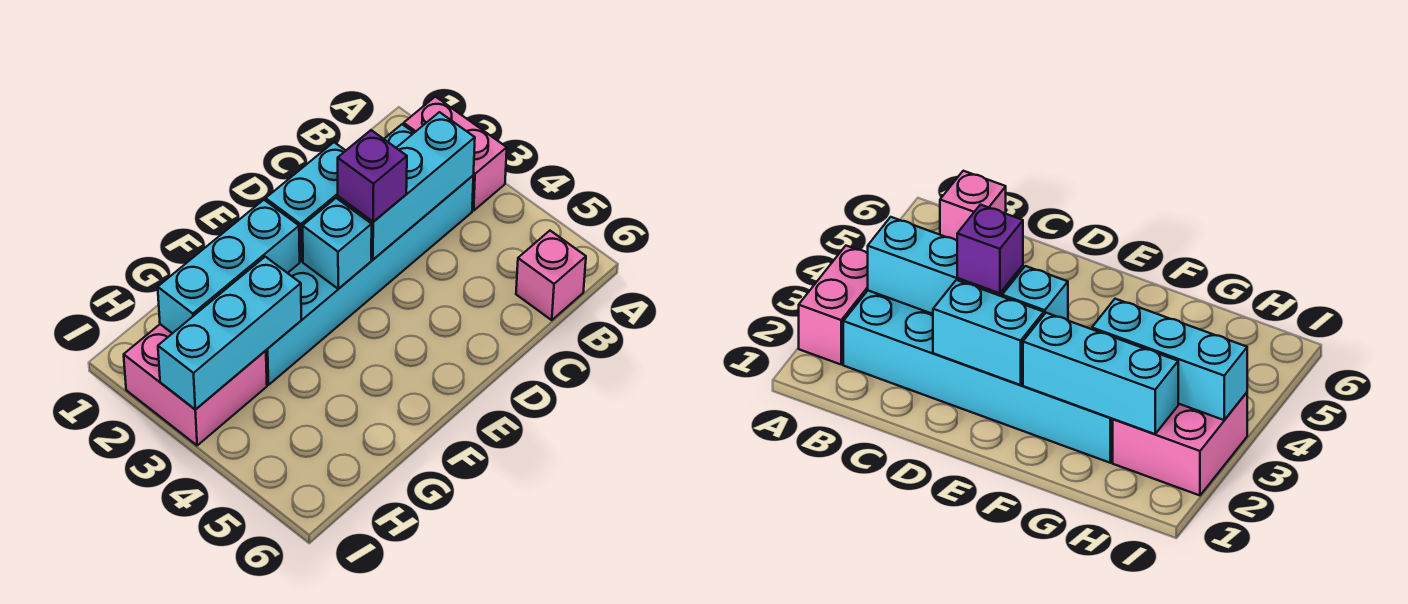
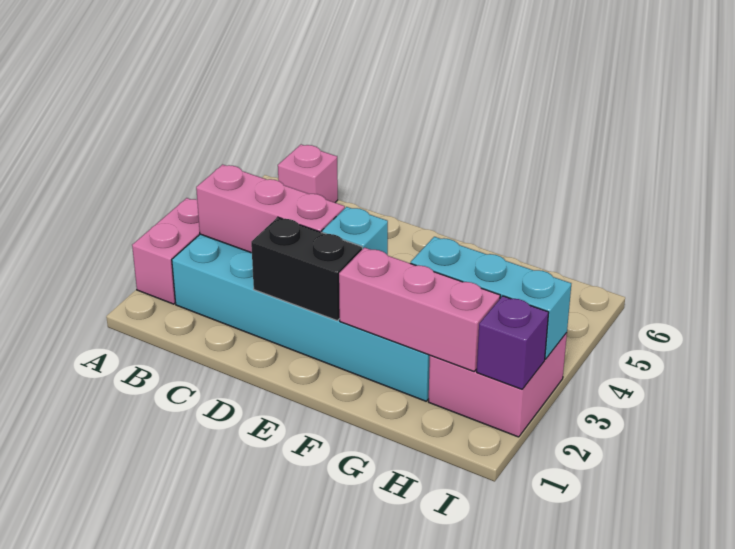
cyan 1x3 brick [338,112,475,259] -> pink 1x3 brick [196,165,345,253]
cyan 1x2 brick [266,142,346,261] -> black 1x2 brick [251,217,362,321]
purple 1x1 brick [338,130,407,222] -> purple 1x1 brick moved to [477,296,549,389]
cyan 1x3 brick [158,200,300,333] -> pink 1x3 brick [339,248,500,371]

